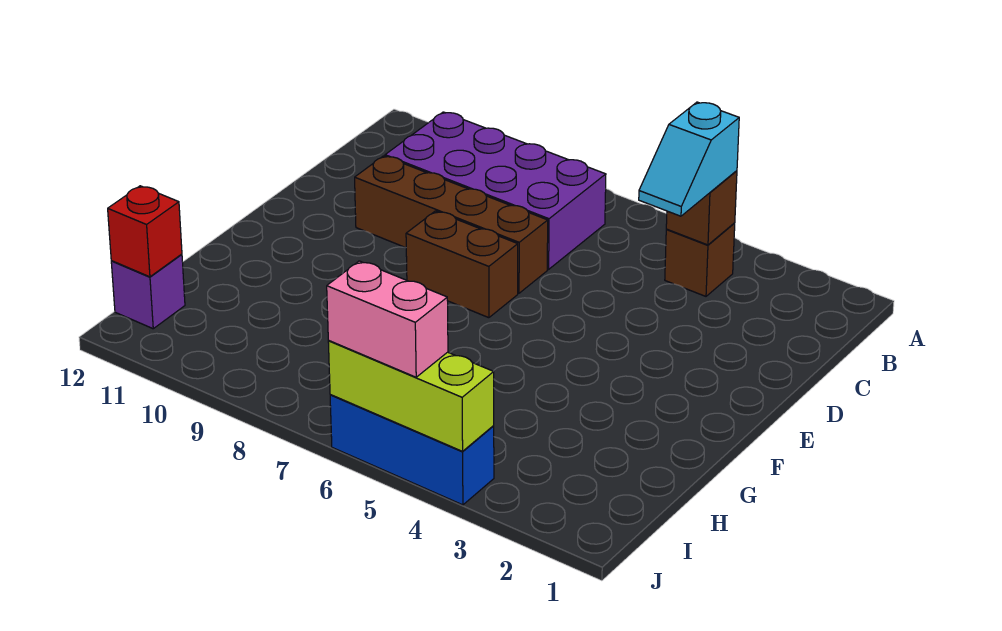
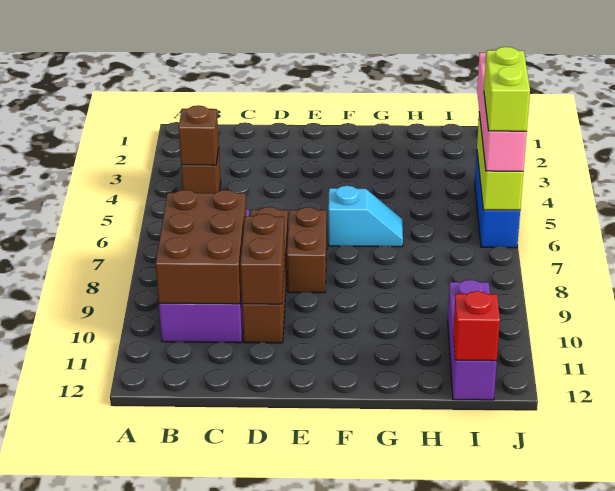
cyan 1x2 slope [639,102,739,216] -> cyan 1x2 slope moved to [328,186,403,247]
none -> brown 2x3 brick [156,190,246,304]
none -> brown 1x2 brick [240,214,285,304]
purple 1x1 brick [111,254,185,329] -> purple 1x3 brick [448,280,497,400]
pink 1x2 brick [327,261,448,377] -> pink 1x4 brick [477,49,527,171]
none -> lime 1x2 brick [484,47,530,131]

